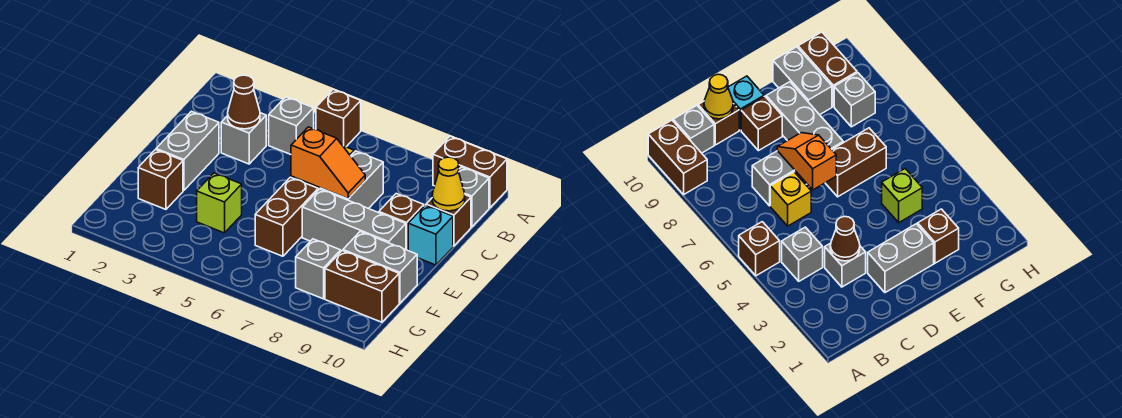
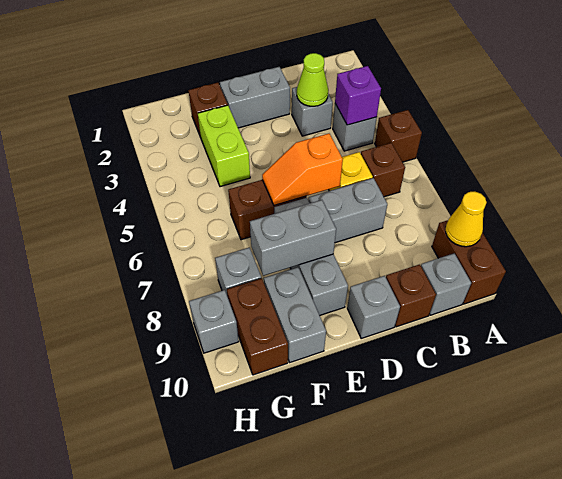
none -> purple 1x1 brick [335,66,381,125]
brown 1x1 cone [228,75,260,129] -> lime 1x1 cone [297,53,328,106]
yellow 1x1 cone [432,157,465,211] -> yellow 1x1 cone moved to [446,192,487,247]
orange 1x2 slope [291,127,365,199] -> orange 1x2 slope turned to [262,134,343,205]
brown 1x1 brick [379,194,424,250] -> brown 1x1 brick moved to [361,143,405,197]
cyan 1x1 brick [408,205,453,265] -> grey 1x1 brick [347,276,400,338]
none -> grey 1x2 brick [250,200,336,276]
lime 1x1 brick [197,173,242,233] -> lime 1x2 brick [198,105,250,187]
none -> grey 1x1 brick [189,290,239,353]

